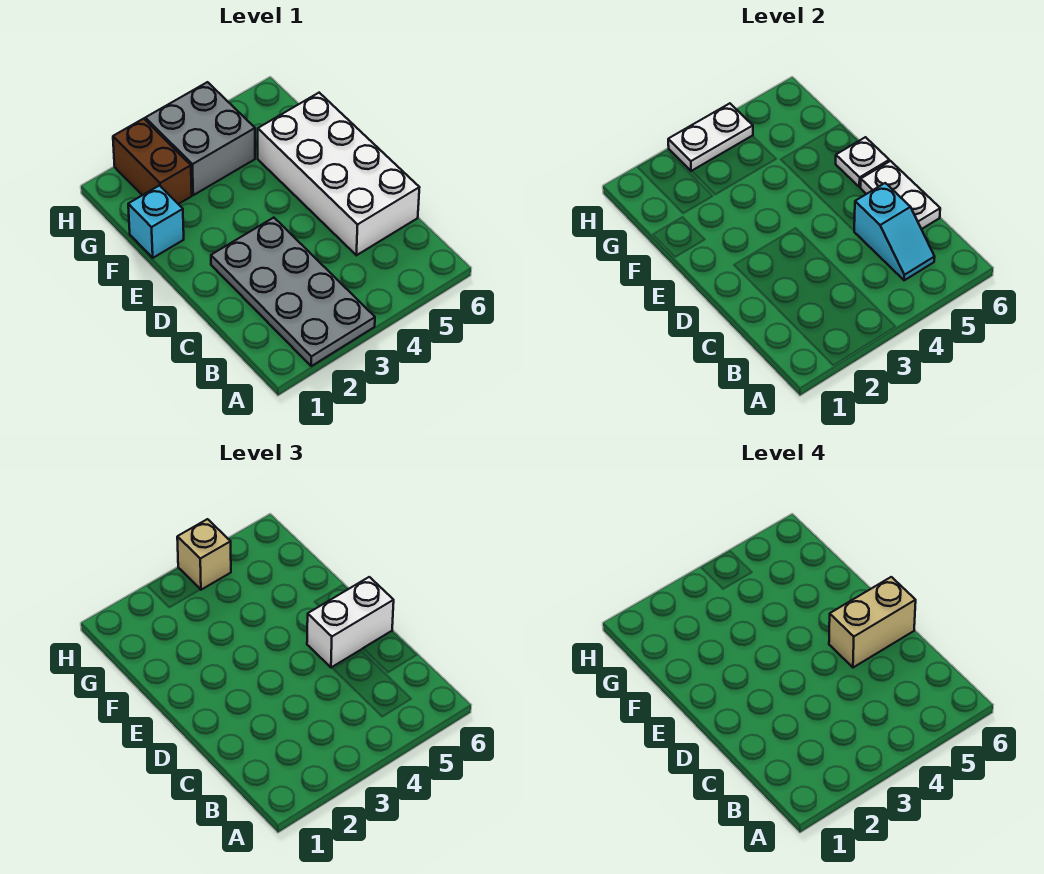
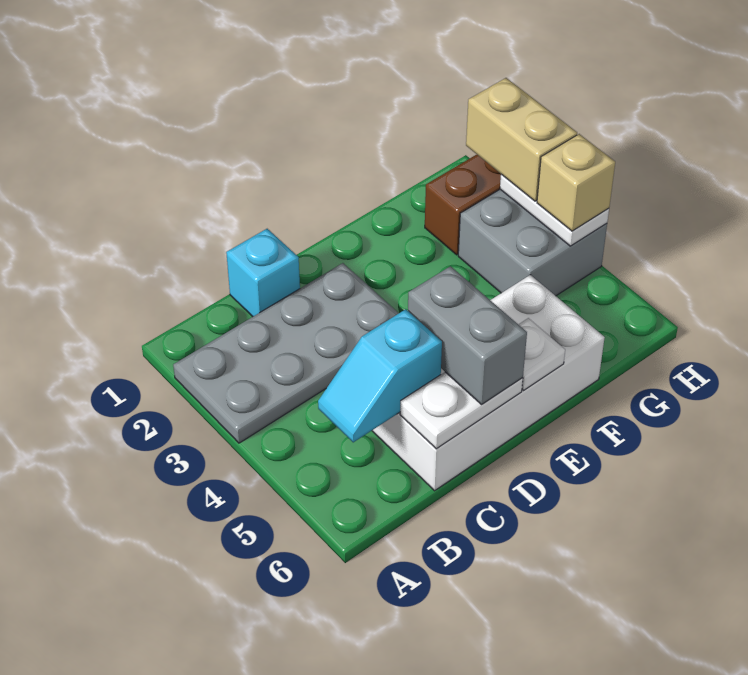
white 1x2 brick [307,577,394,668] -> grey 1x2 brick [408,266,527,405]
tan 1x2 brick [829,577,916,668] -> tan 1x2 brick moved to [466,78,577,201]
cyan 1x1 brick [128,186,184,258] -> cyan 1x1 brick moved to [226,229,300,317]

